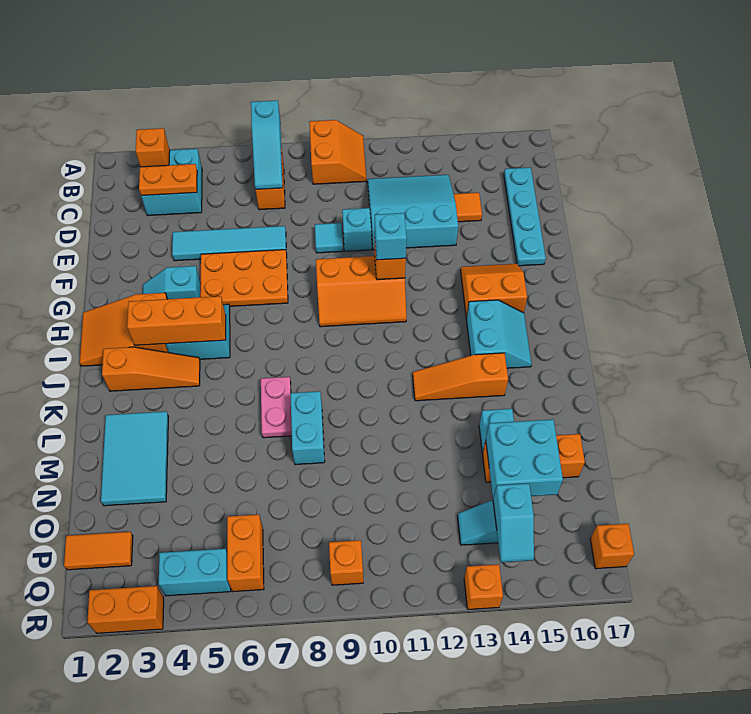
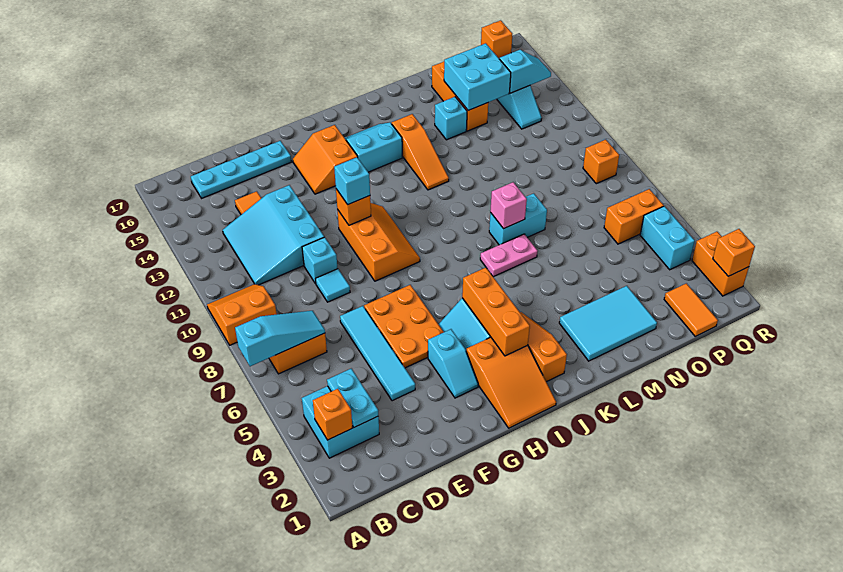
orange 1x2 plate [139,164,197,195] -> cyan 1x2 plate [327,369,378,427]
none -> pink 1x1 brick [490,182,527,229]
orange 1x1 brick [464,564,503,609] -> orange 1x1 brick moved to [713,229,755,276]

